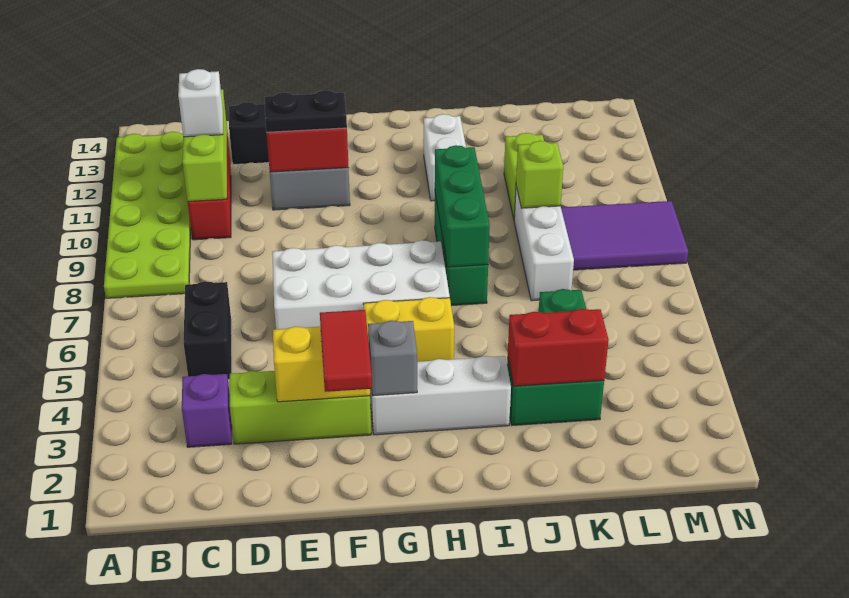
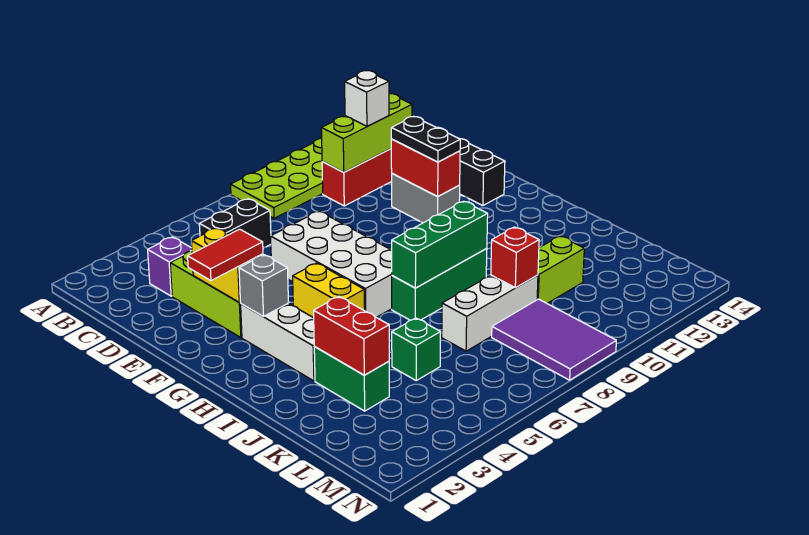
white 1x2 brick [424,114,466,201] -> none
lime 1x1 brick [516,141,563,208] -> red 1x1 brick [491,227,539,288]

